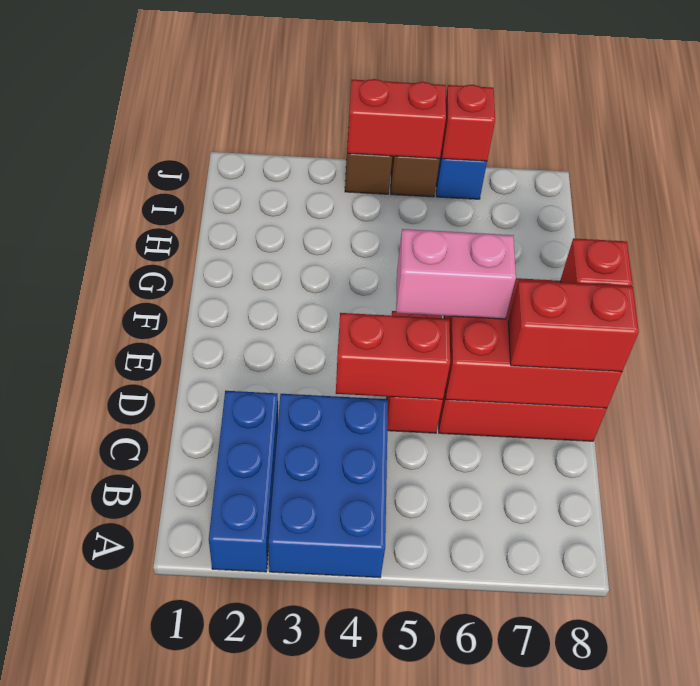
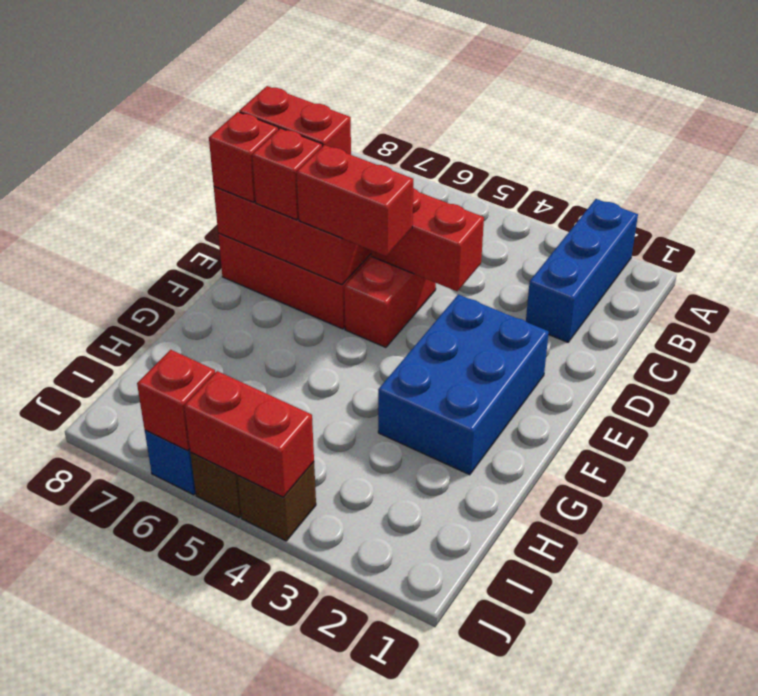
blue 2x3 brick [269,394,388,578] -> blue 2x3 brick moved to [378,294,549,475]
pink 1x2 brick [396,229,516,319] -> red 1x2 brick [297,145,413,256]
none -> red 1x1 brick [252,128,322,220]

